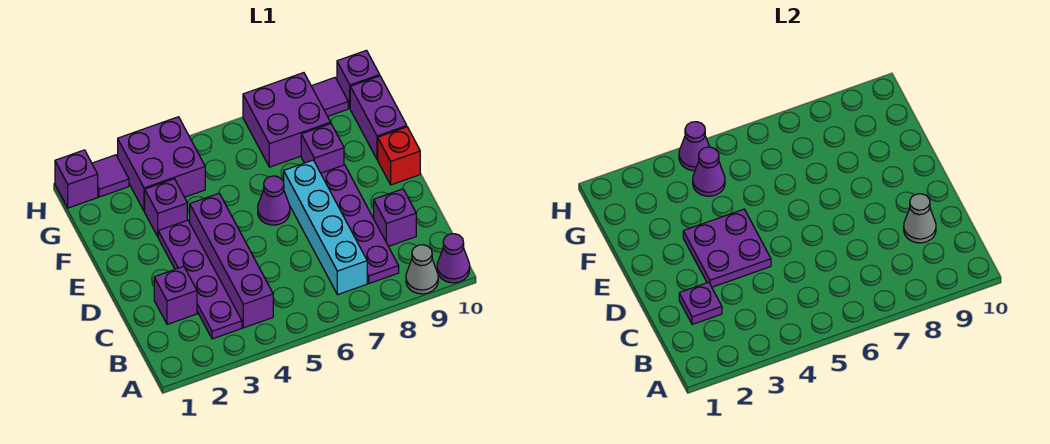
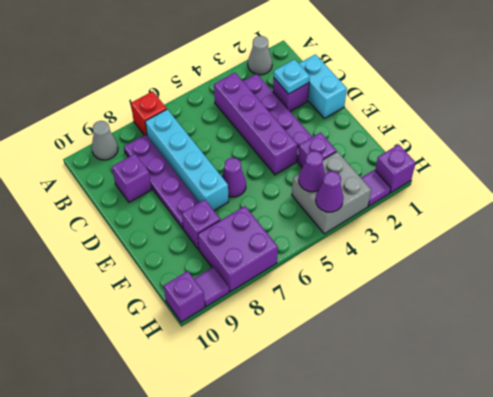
purple 1x1 cone [437,234,470,283] -> none
none -> cyan 1x2 brick [299,54,347,118]
purple 1x1 plate [679,282,722,325] -> cyan 1x1 plate [274,59,310,94]
grey 1x1 cone [904,194,936,243] -> grey 1x1 cone moved to [248,36,272,75]
purple 2x2 plate [683,209,771,287] -> none
red 1x1 brick [378,127,420,185] -> red 1x1 brick moved to [131,91,167,135]
purple 1x2 brick [350,76,407,159] -> none
purple 2x2 brick [118,117,205,211] -> grey 2x2 brick [292,152,371,234]

